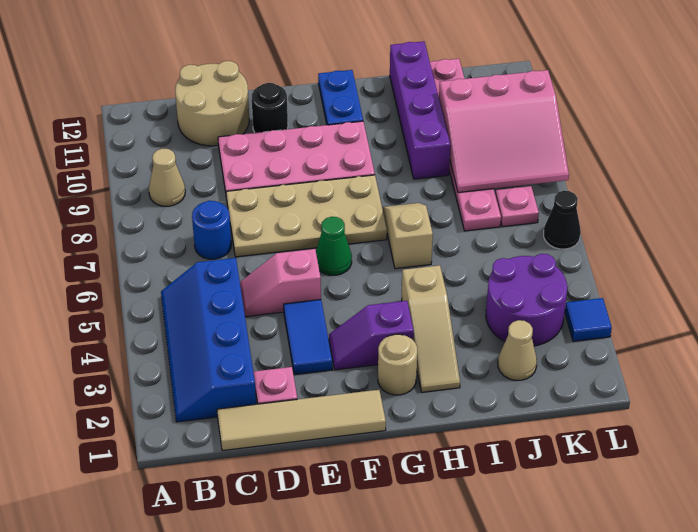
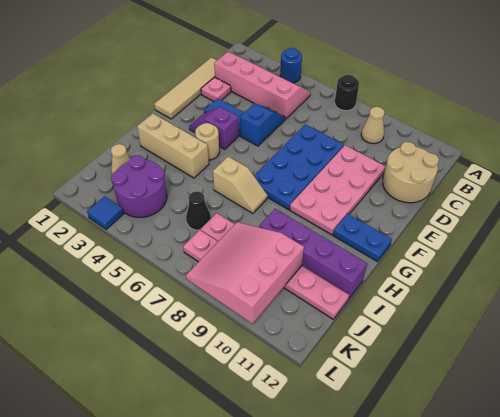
blue 2x4 slope [161,258,256,422] -> pink 2x4 slope [214,52,311,119]
blue 1x1 round brick [192,201,231,259] -> blue 1x1 round brick moved to [280,48,302,83]
pink 1x2 slope [240,249,321,317] -> blue 1x2 slope [240,104,285,146]
tan 2x4 plate [226,175,387,257] -> blue 2x4 plate [254,125,344,210]
black 1x1 round brick [252,83,288,133] -> black 1x1 round brick moved to [335,75,359,111]
purple 1x2 slope [329,301,414,370] -> purple 1x2 slope turned to [189,107,239,149]
green 1x1 cone [316,217,352,275] -> none
tan 1x1 round brick [378,334,417,395] -> tan 1x1 round brick moved to [195,123,219,160]
tan 1x3 slope [402,265,460,392] -> tan 1x3 brick [137,113,209,178]
black 1x1 cone [544,191,581,249] -> black 1x1 cone moved to [186,191,211,230]

